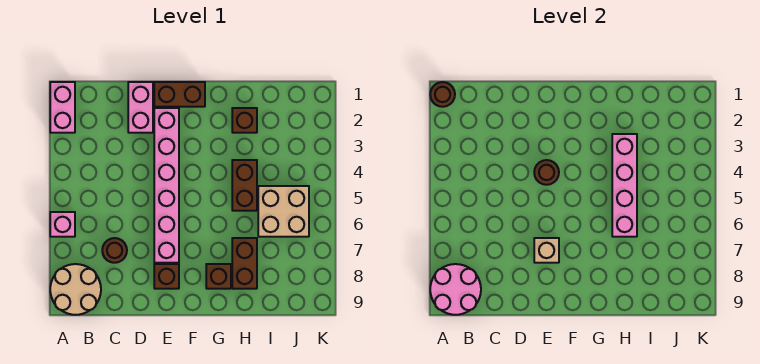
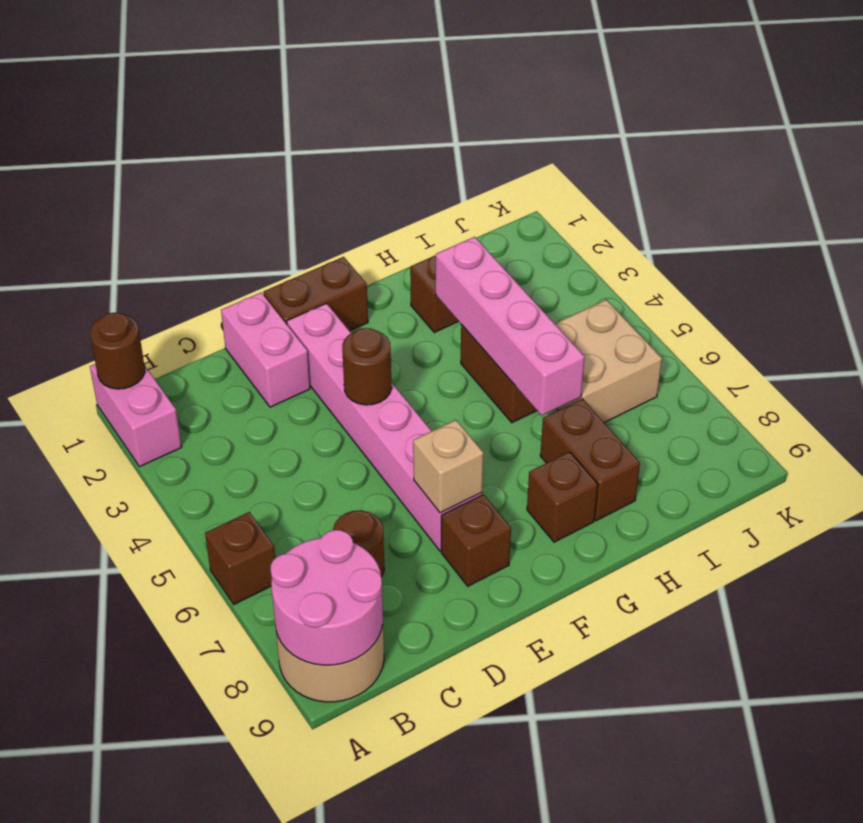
pink 1x1 brick [50,212,75,237] -> brown 1x1 brick [205,512,275,604]

